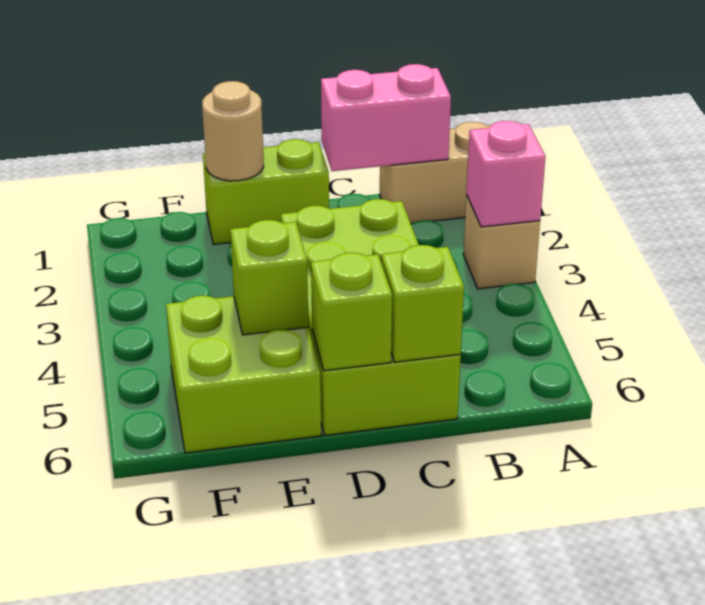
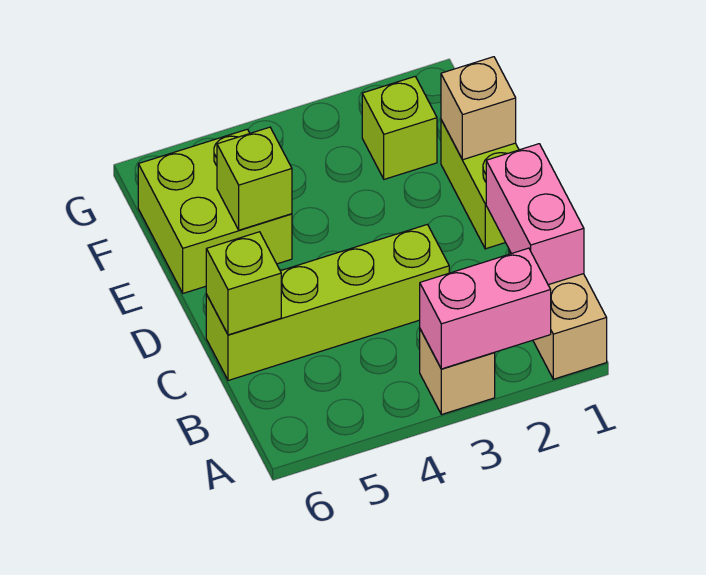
pink 1x1 brick [466,121,546,227] -> pink 1x2 brick [420,248,551,369]
lime 2x4 brick [281,199,461,435] -> lime 1x4 brick [206,225,449,380]
lime 1x1 brick [311,253,392,371] -> lime 1x1 brick moved to [362,77,437,179]
tan 1x1 round brick [202,81,264,181] -> tan 1x1 brick [441,57,516,160]

